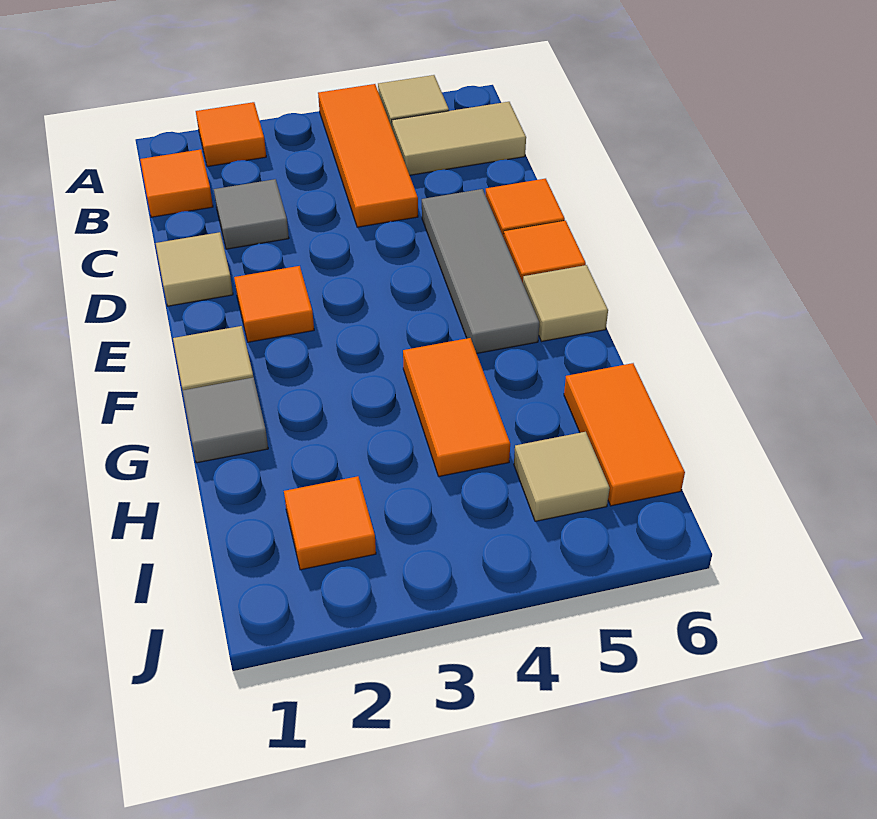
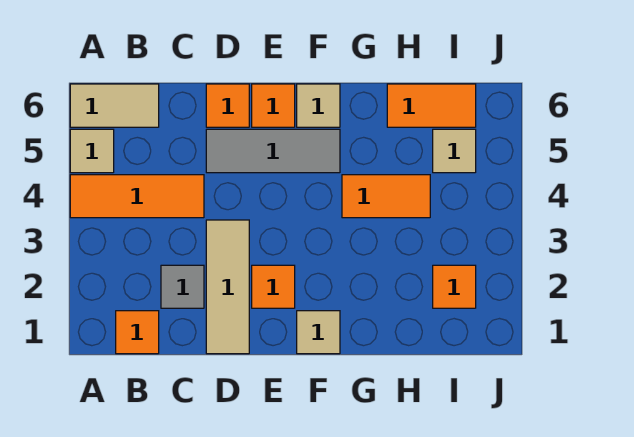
orange 1x1 tile [196,102,266,167] -> none
tan 1x2 tile [392,102,526,175] -> tan 1x2 tile turned to [70,84,159,127]
tan 1x1 tile [156,232,233,306] -> tan 1x3 tile [206,220,249,354]
grey 1x1 tile [183,377,268,463] -> none

